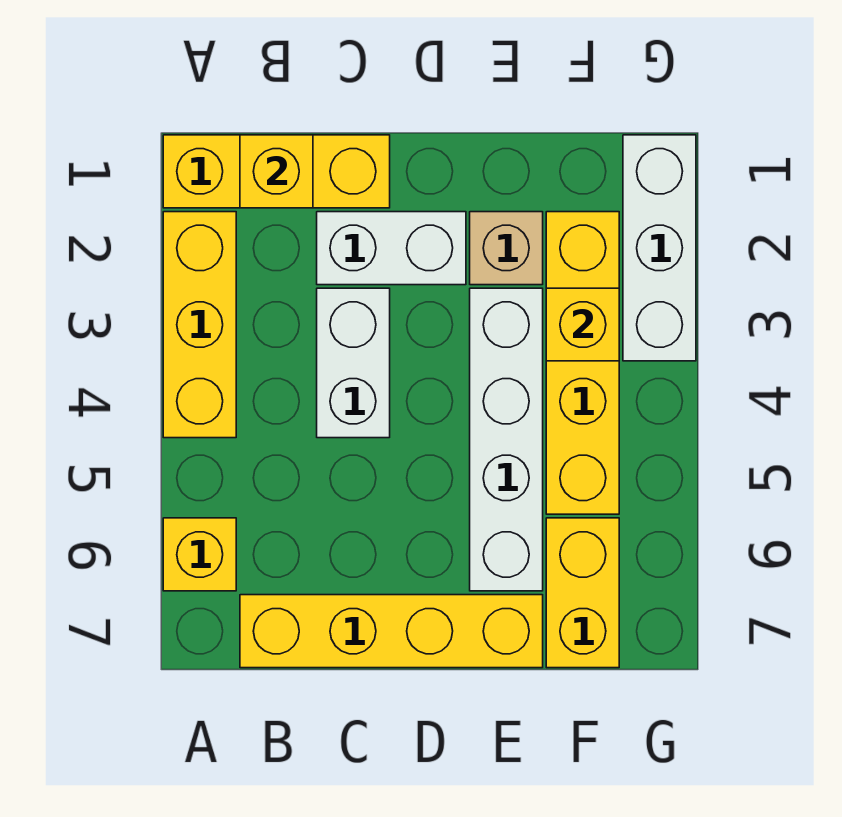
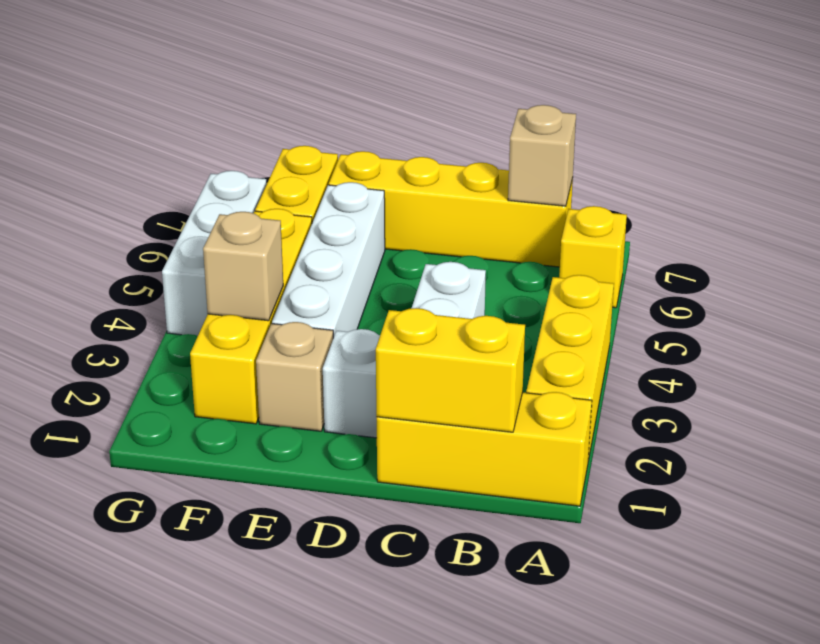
yellow 1x1 brick [240,135,313,208] -> yellow 1x2 brick [376,308,525,432]
none -> tan 1x1 brick [508,105,576,206]
yellow 1x1 brick [546,288,619,361] -> tan 1x1 brick [203,212,283,321]
white 1x3 brick [623,135,696,361] -> white 1x3 brick moved to [162,171,267,336]

